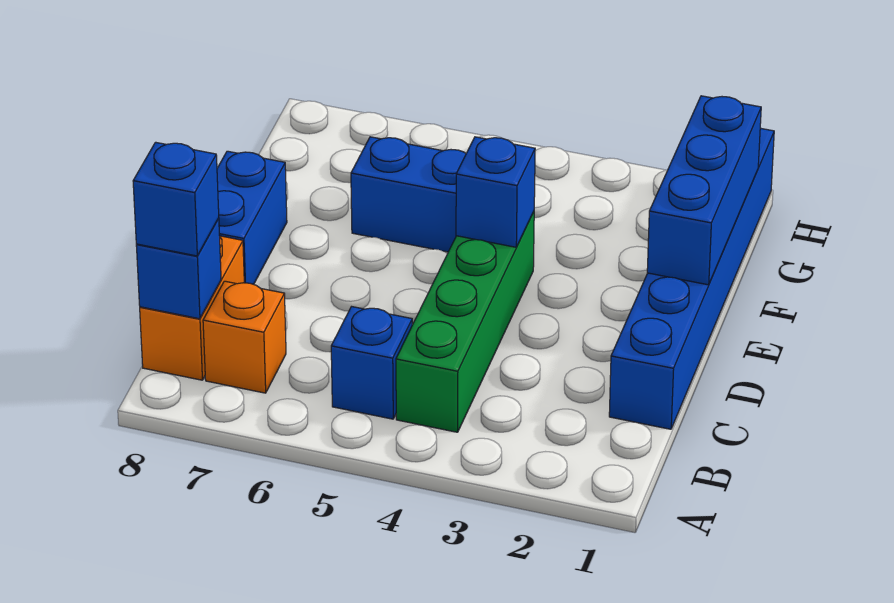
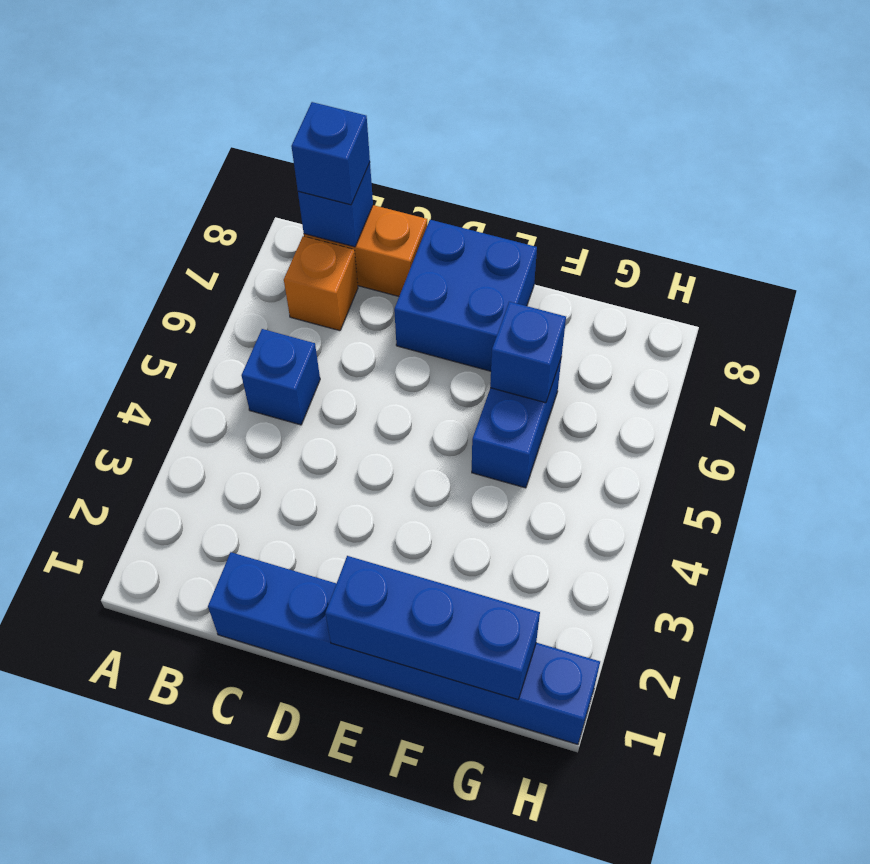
green 1x4 brick [396,212,534,432] -> none
blue 1x2 brick [217,151,287,284] -> blue 2x2 brick [394,220,537,371]
blue 1x1 brick [456,137,535,247] -> blue 1x1 brick moved to [490,302,566,403]

